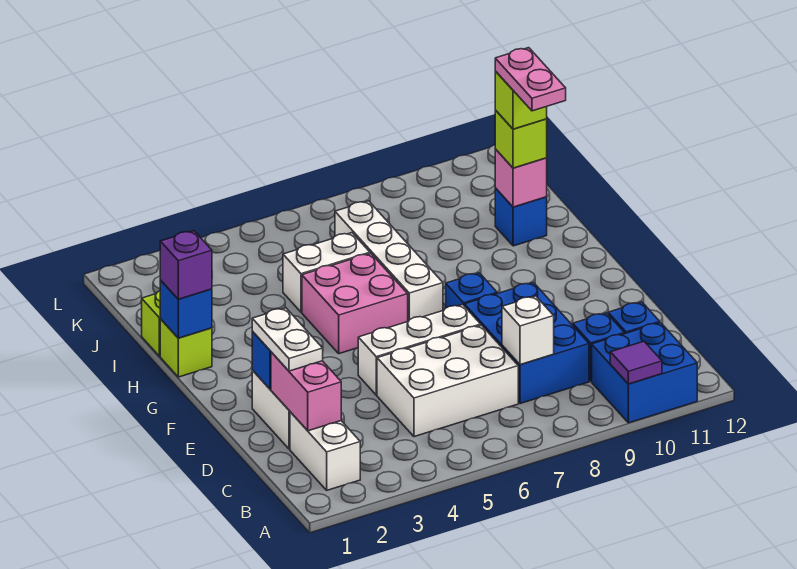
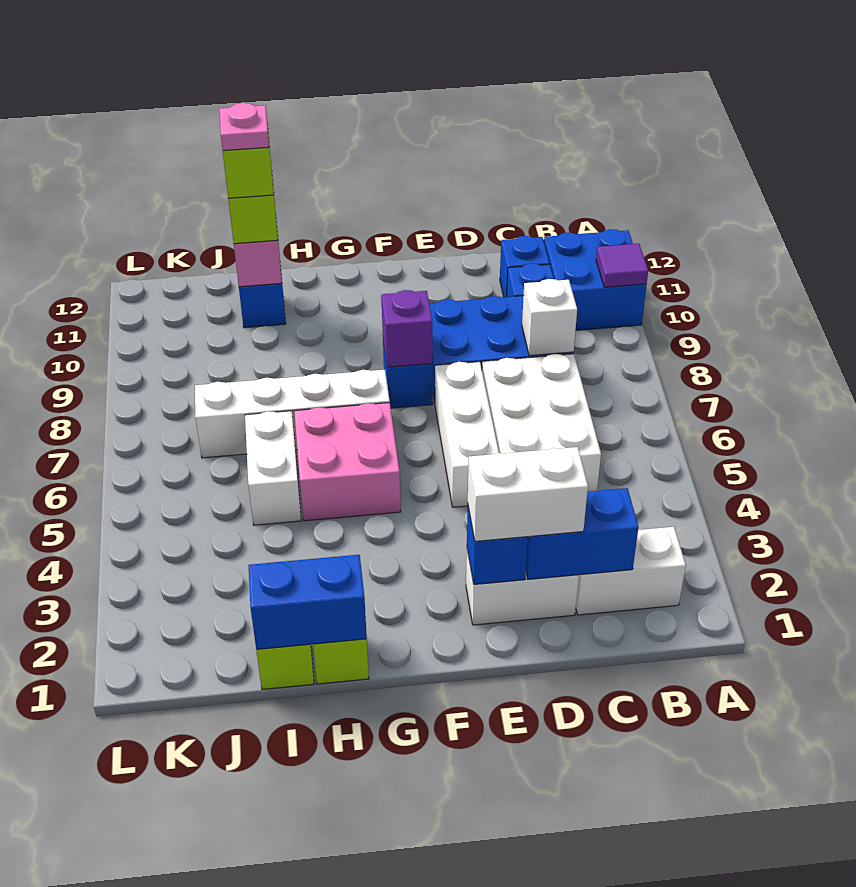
pink 1x2 brick [271,352,341,431] -> blue 1x2 brick [526,488,639,579]
white 1x2 plate [252,308,323,371] -> white 1x2 brick [468,447,588,541]
blue 1x1 brick [160,280,212,338] -> blue 1x2 brick [249,555,367,649]
purple 1x1 brick [160,231,212,299] -> purple 1x1 brick moved to [381,290,432,367]
pink 1x2 plate [495,48,566,111] -> pink 1x1 plate [220,103,269,151]

